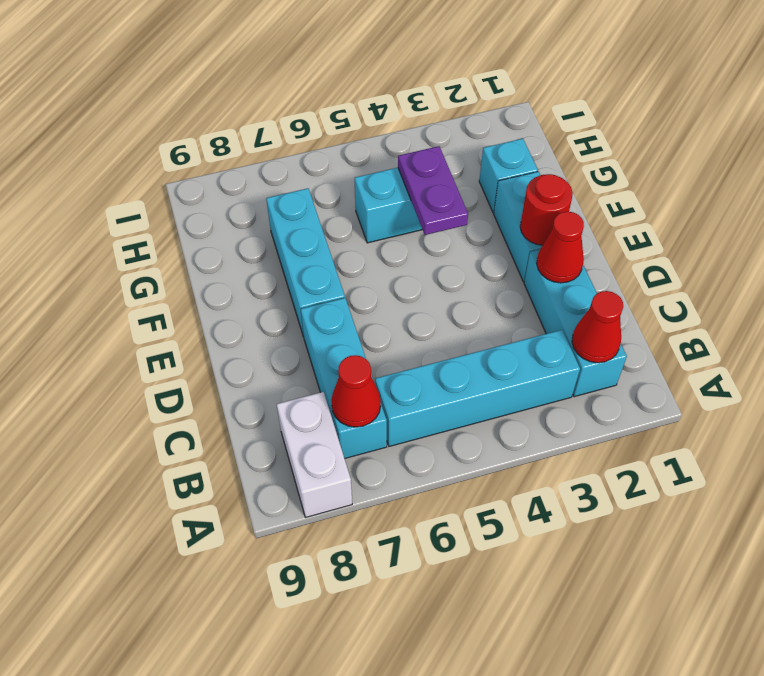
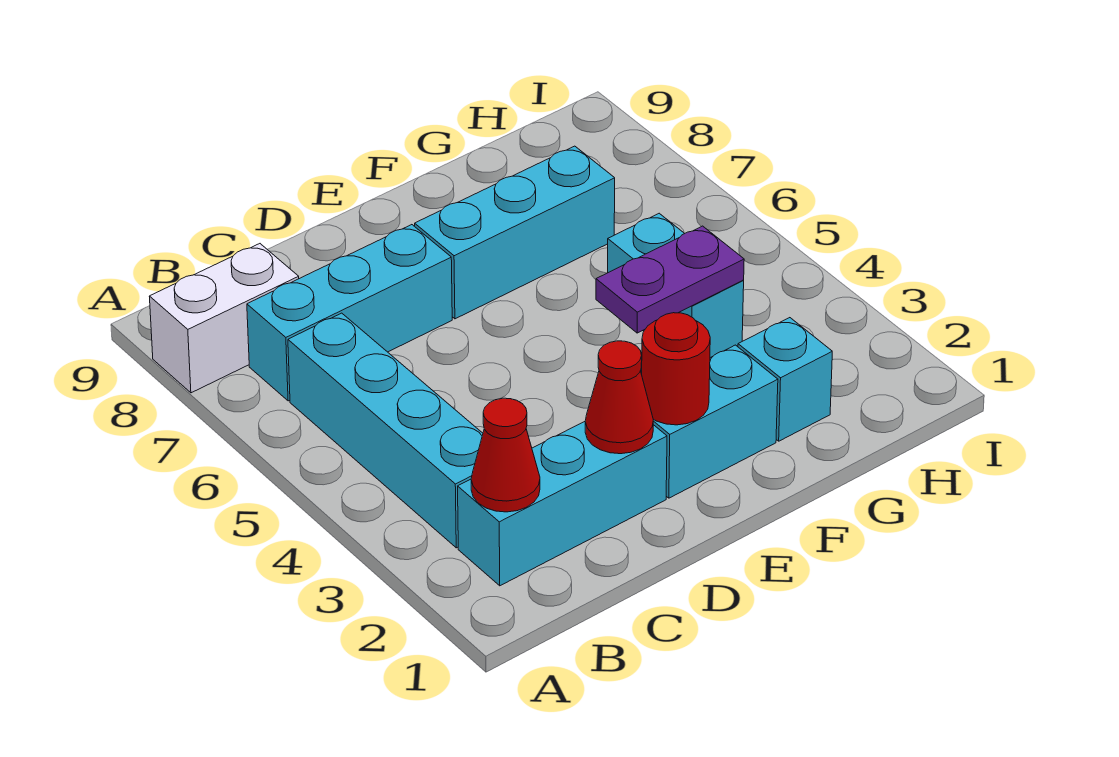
red 1x1 cone [331,355,381,427] -> none

